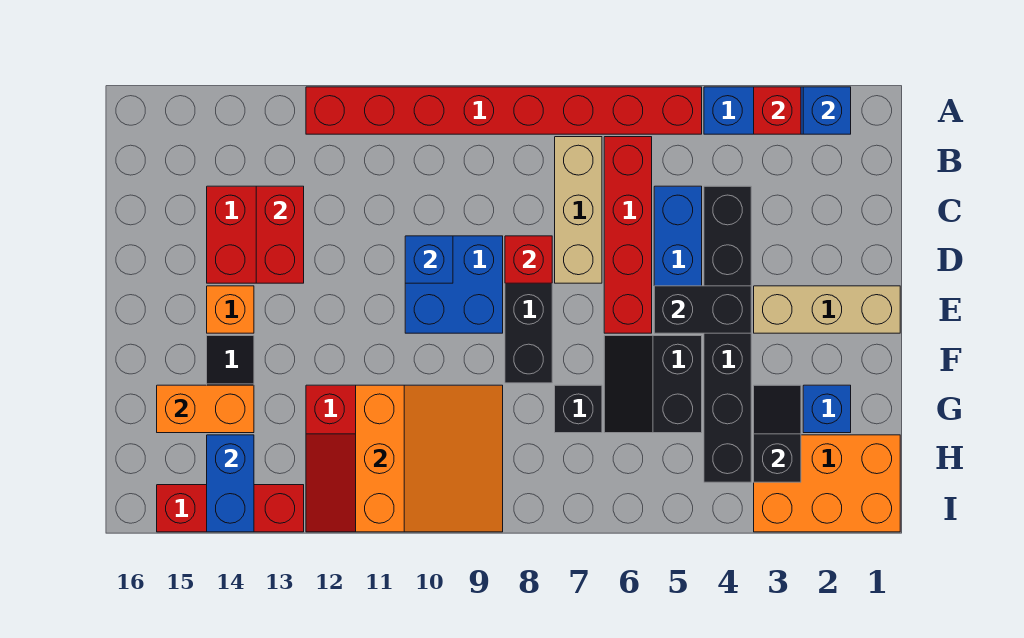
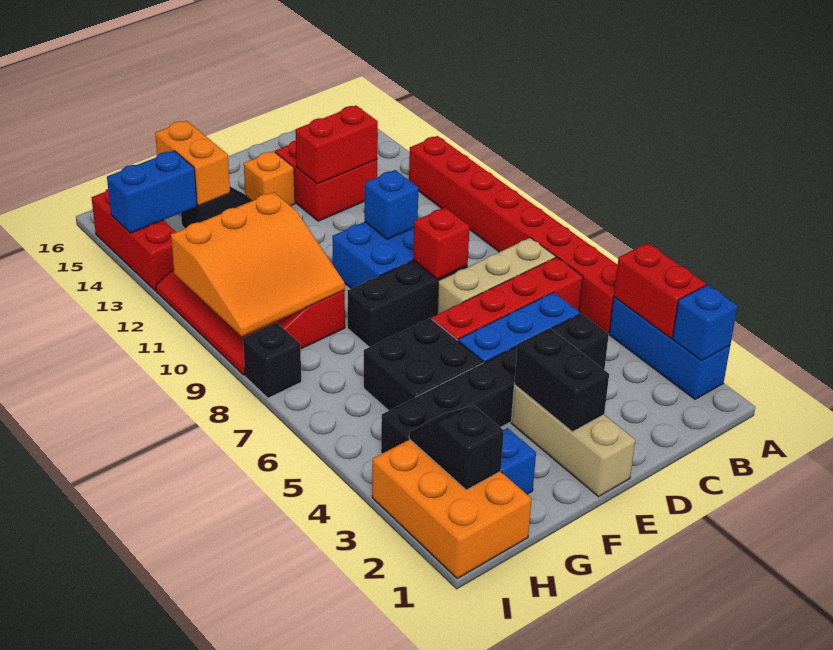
red 1x1 brick [754,87,801,134] -> red 1x2 brick [614,243,706,338]
black 1x2 brick [654,286,751,333] -> black 1x2 brick moved to [514,328,609,432]
black 2x2 slope [604,336,702,433] -> black 2x2 brick [364,318,483,411]
black 1x2 slope [754,385,801,482] -> black 1x2 slope turned to [409,405,504,490]
black 1x1 brick [555,385,602,433] -> black 1x1 brick moved to [243,323,301,398]

